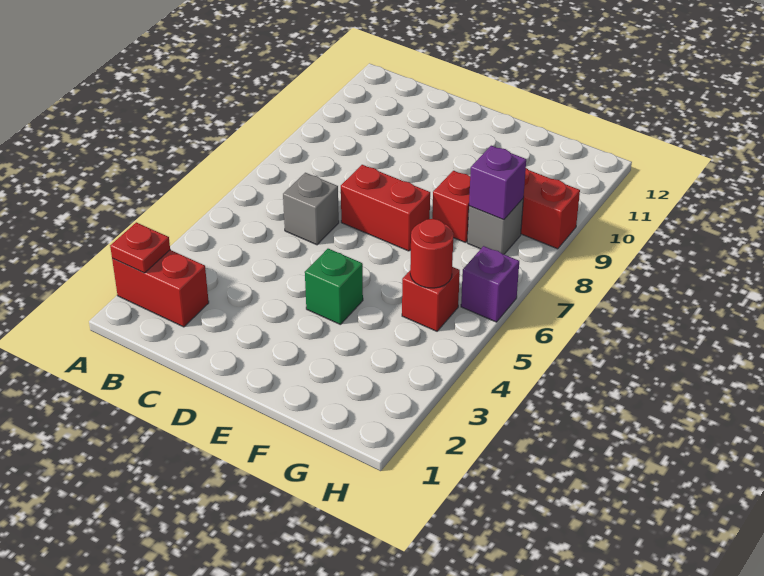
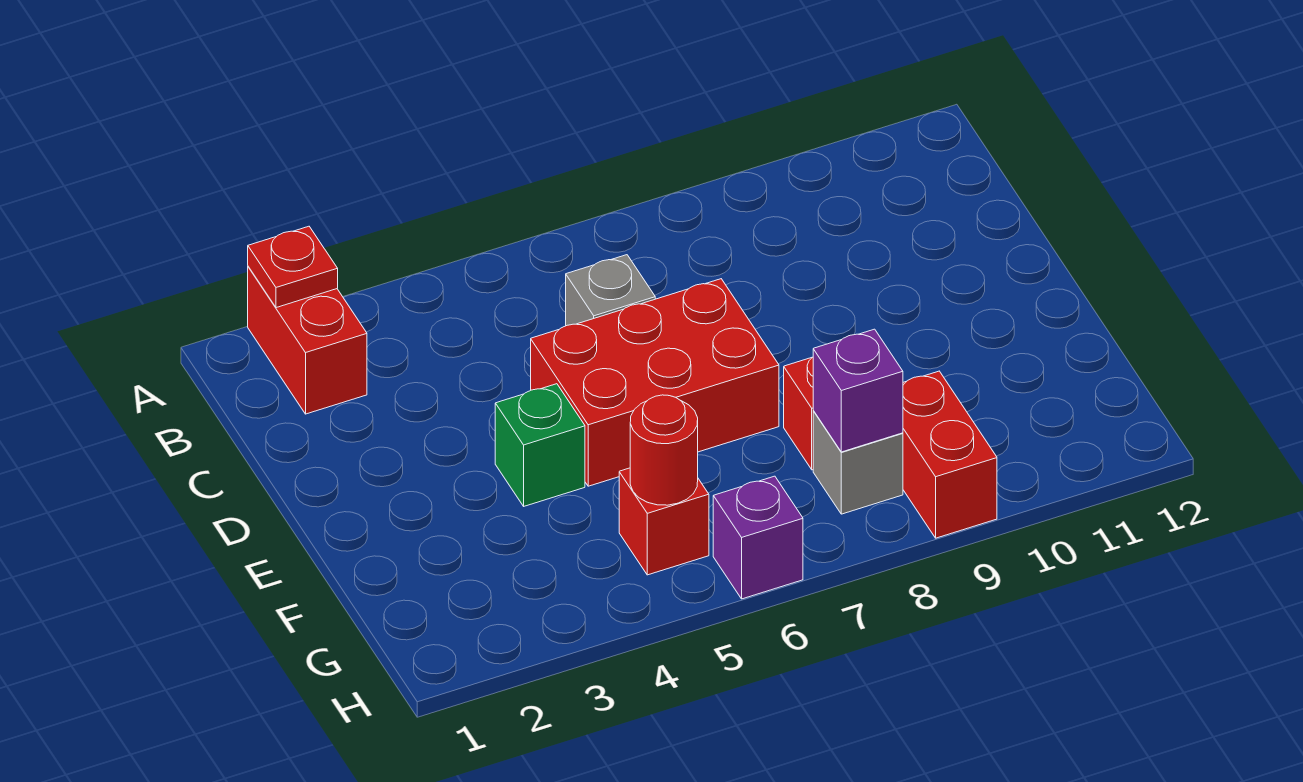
red 1x2 brick [341,165,430,251] -> red 2x3 brick [531,279,779,486]

